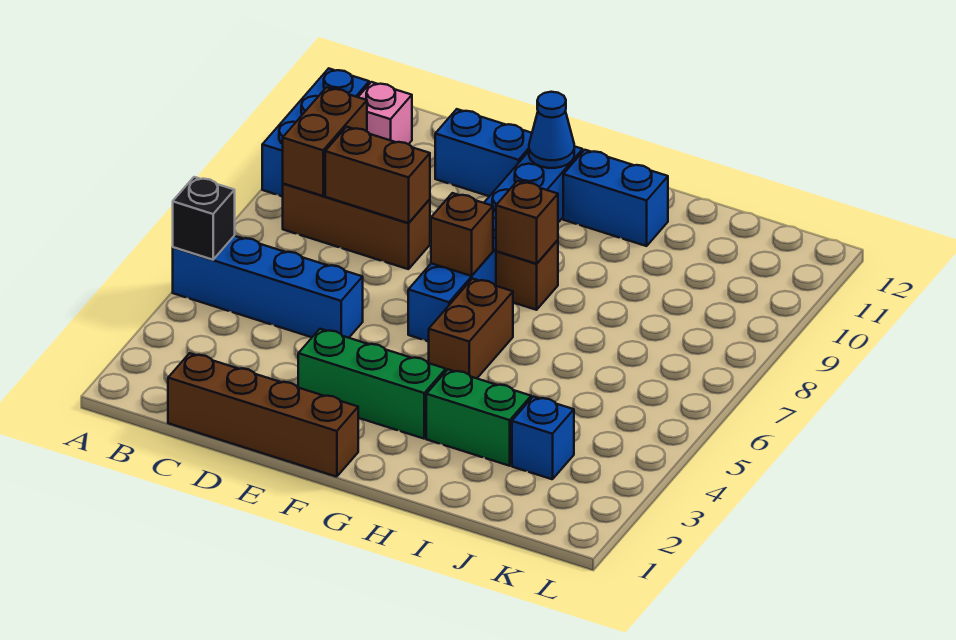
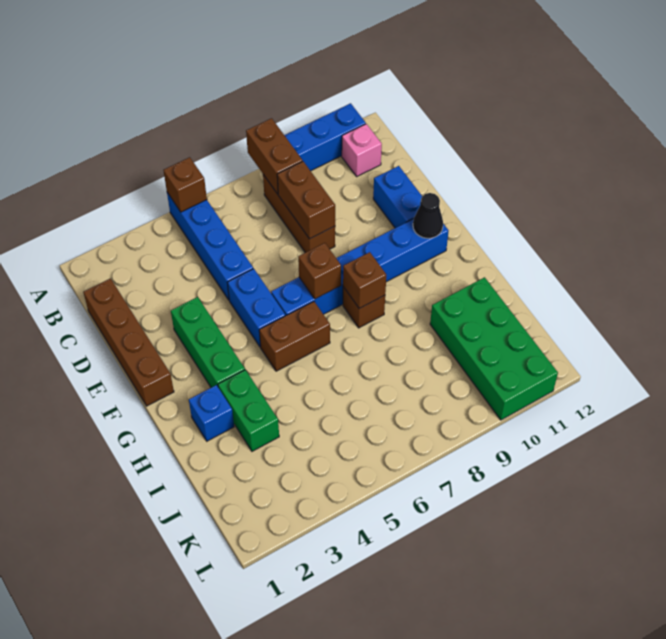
black 1x1 brick [173,177,235,260] -> brown 1x1 brick [163,157,207,212]
brown 1x2 brick [283,87,367,196] -> brown 1x2 brick turned to [246,118,303,194]
blue 1x1 cone [529,92,574,168] -> black 1x1 cone [413,193,443,238]
blue 1x2 brick [563,150,668,246] -> blue 1x2 brick moved to [227,269,285,347]
none -> green 2x4 brick [430,277,558,420]
blue 1x1 brick [512,396,574,479] -> blue 1x1 brick moved to [189,385,234,441]

